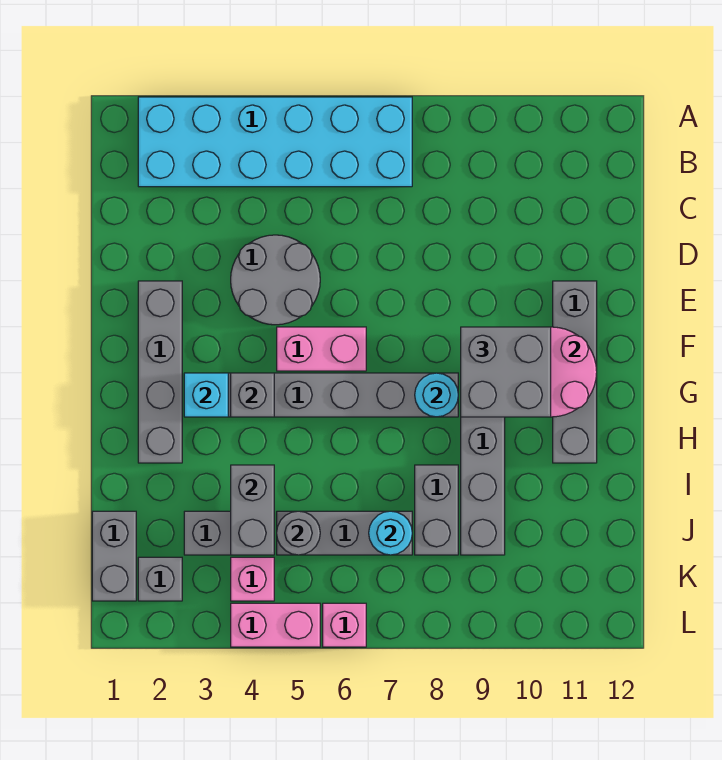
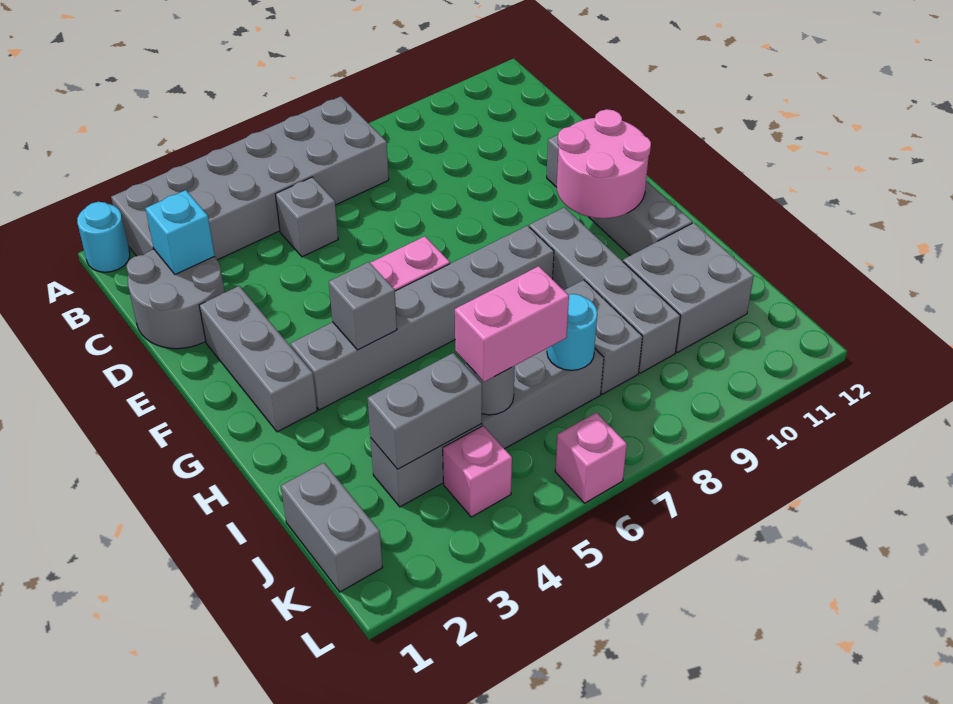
cyan 2x6 brick [138,97,412,187] -> grey 2x6 brick [111,96,389,260]
grey 2x2 round brick [231,235,320,325] -> grey 2x2 round brick moved to [126,249,225,349]
grey 1x4 brick [138,281,182,463] -> grey 1x3 brick [199,286,317,432]
grey 2x2 brick [461,327,551,417] -> grey 2x2 brick moved to [623,223,754,353]
cyan 1x1 brick [184,373,228,417] -> cyan 1x1 brick moved to [145,190,215,274]
cyan 1x1 round brick [415,373,458,417] -> cyan 1x1 round brick moved to [77,202,130,272]
grey 1x2 brick [231,465,274,555] -> grey 1x2 brick turned to [368,353,482,469]
grey 1x1 brick [138,557,182,601] -> grey 1x1 brick moved to [275,177,338,257]
pink 1x2 brick [231,603,320,647] -> pink 1x2 brick moved to [455,266,569,382]

